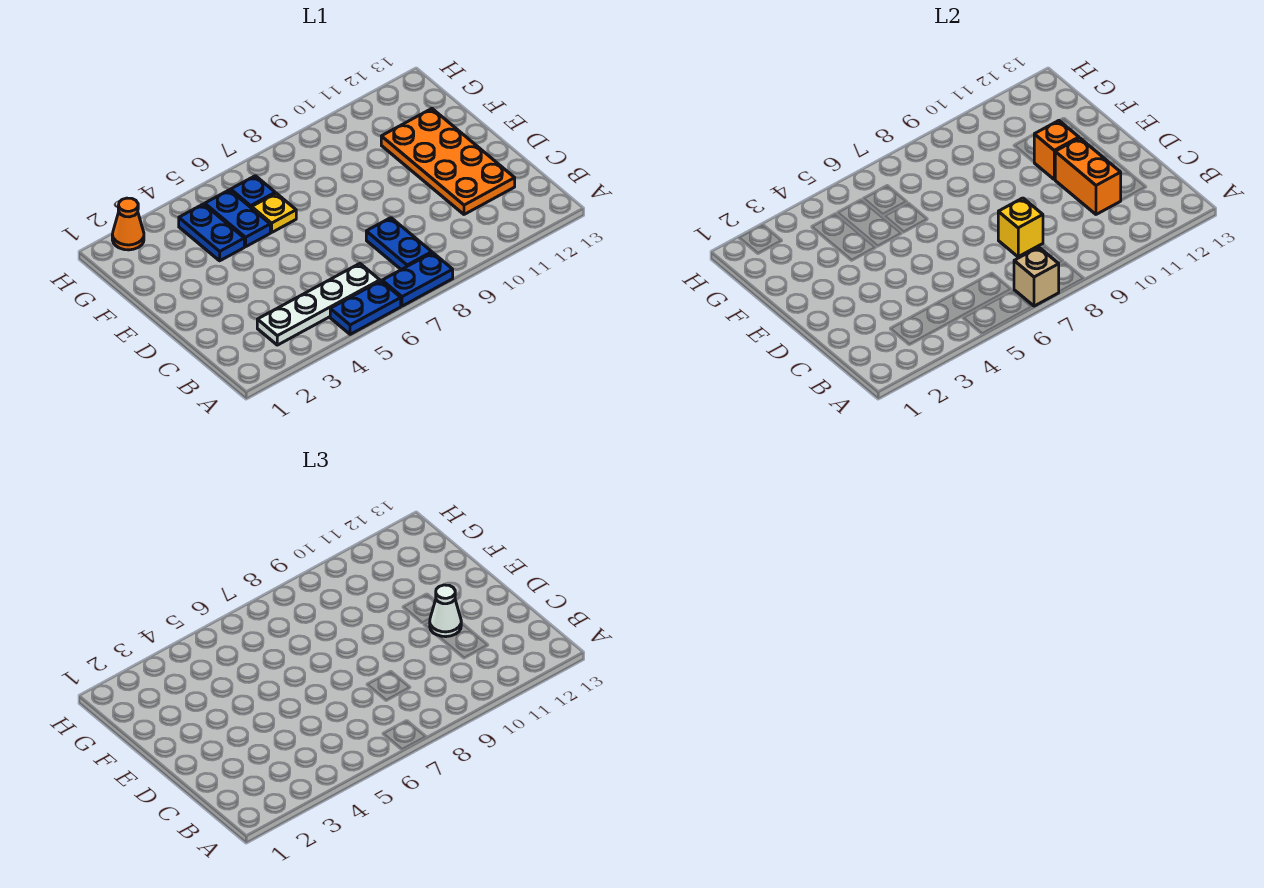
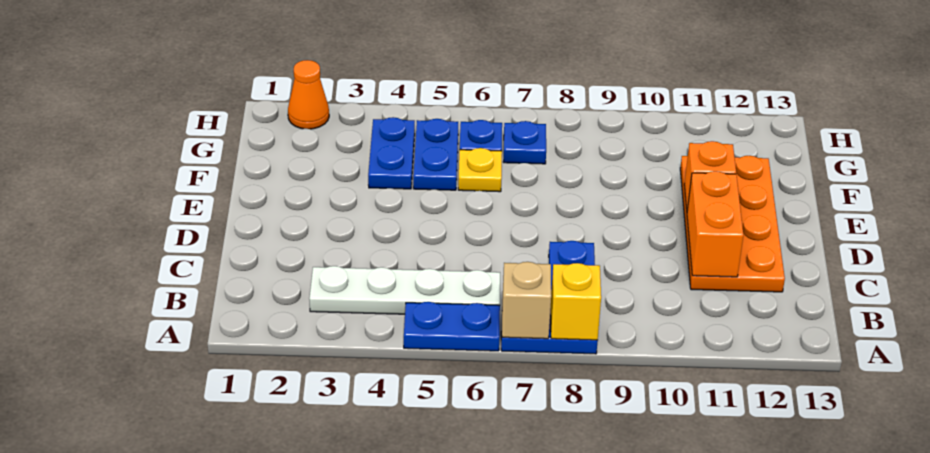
yellow 1x1 brick [998,198,1043,257] -> yellow 1x1 brick moved to [551,263,601,340]
white 1x1 cone [430,585,461,637] -> none
none -> blue 1x1 plate [504,121,546,164]

